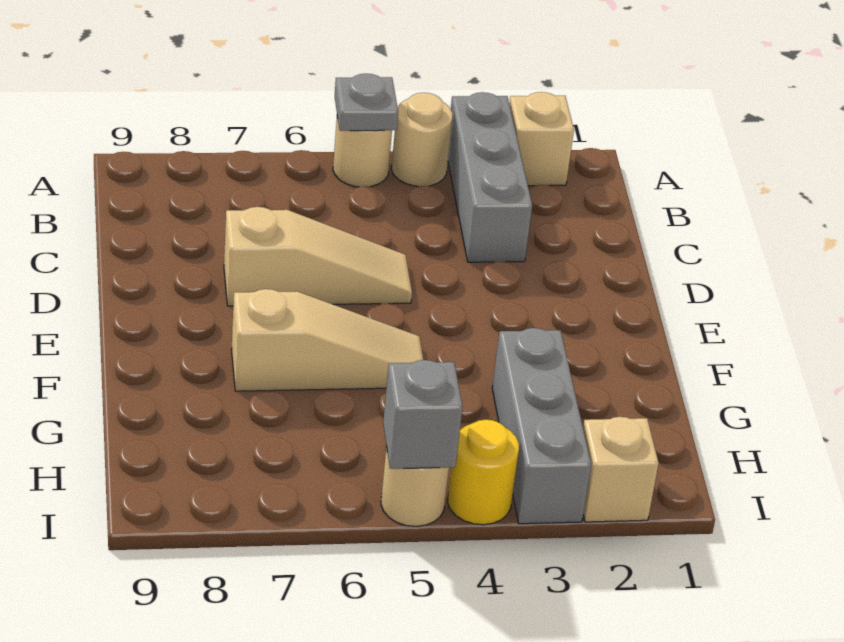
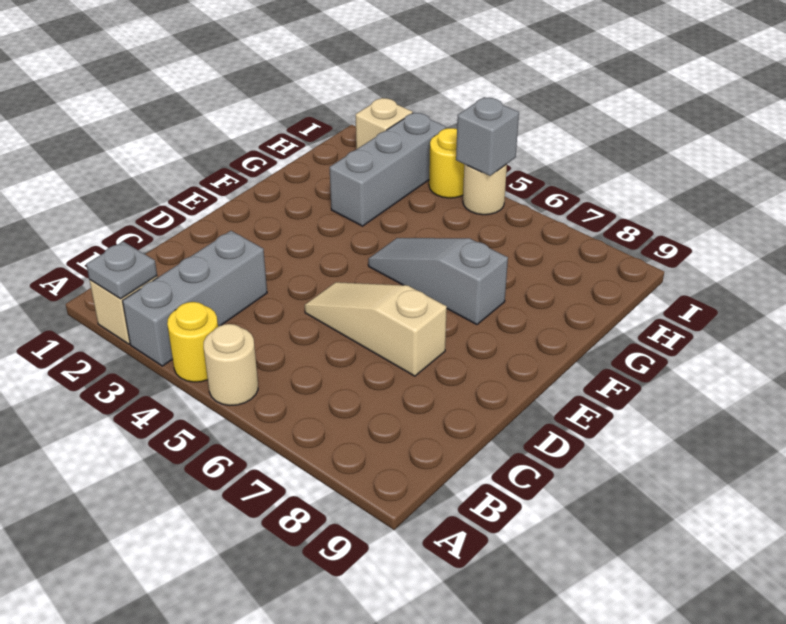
tan 1x1 round brick [391,93,453,186] -> yellow 1x1 round brick [167,302,218,382]
grey 1x1 plate [335,74,398,131] -> grey 1x1 plate moved to [86,242,157,299]
tan 1x3 slope [231,289,423,391] -> grey 1x3 slope [368,238,508,325]

